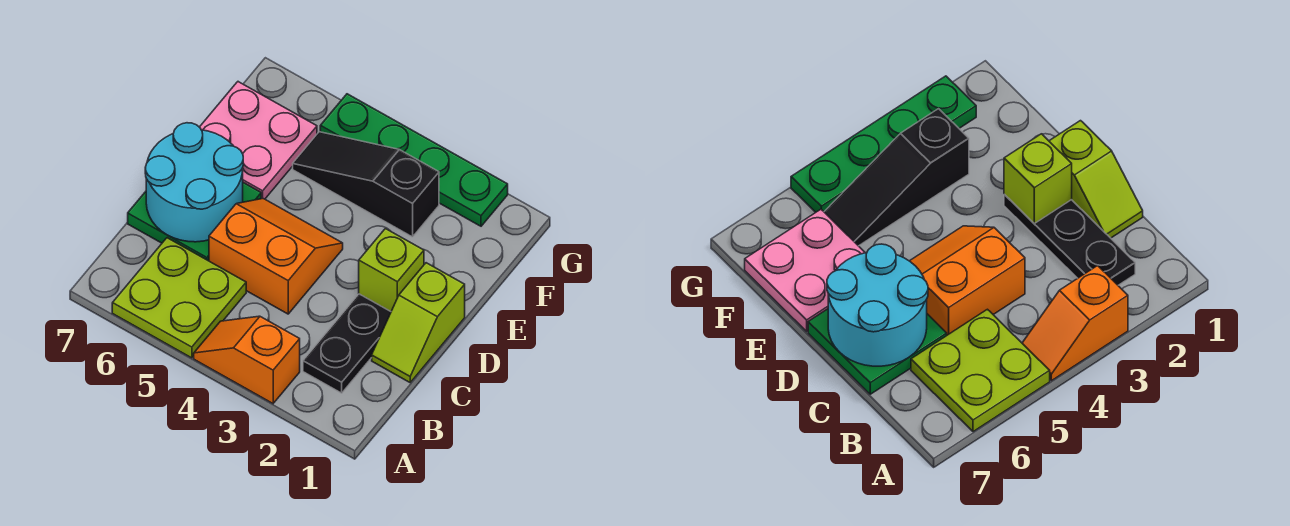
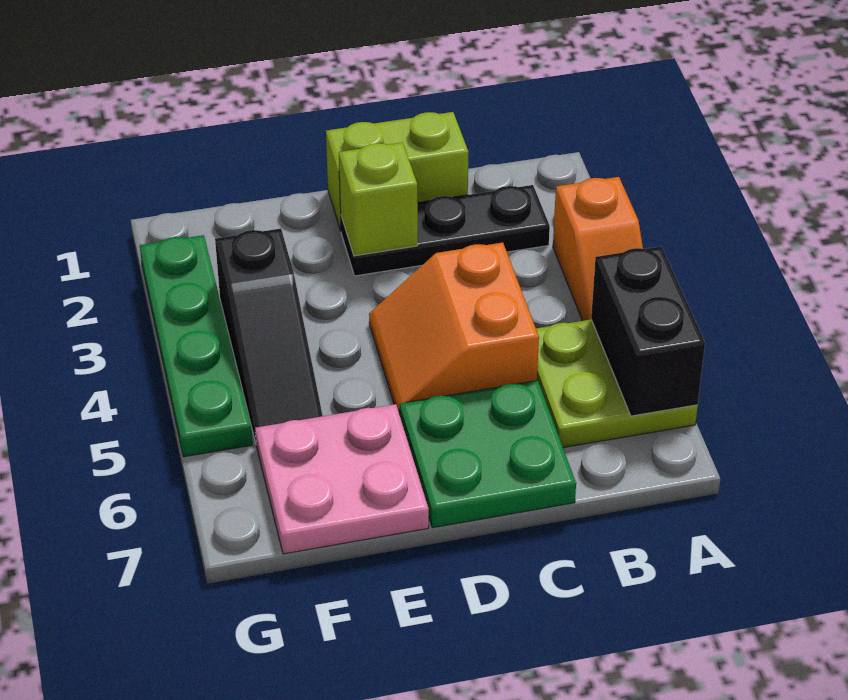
none -> black 1x2 brick [591,246,705,416]
lime 1x2 slope [372,263,465,382] -> lime 1x2 brick [326,112,468,231]
cyan 2x2 round brick [145,123,243,242] -> none

